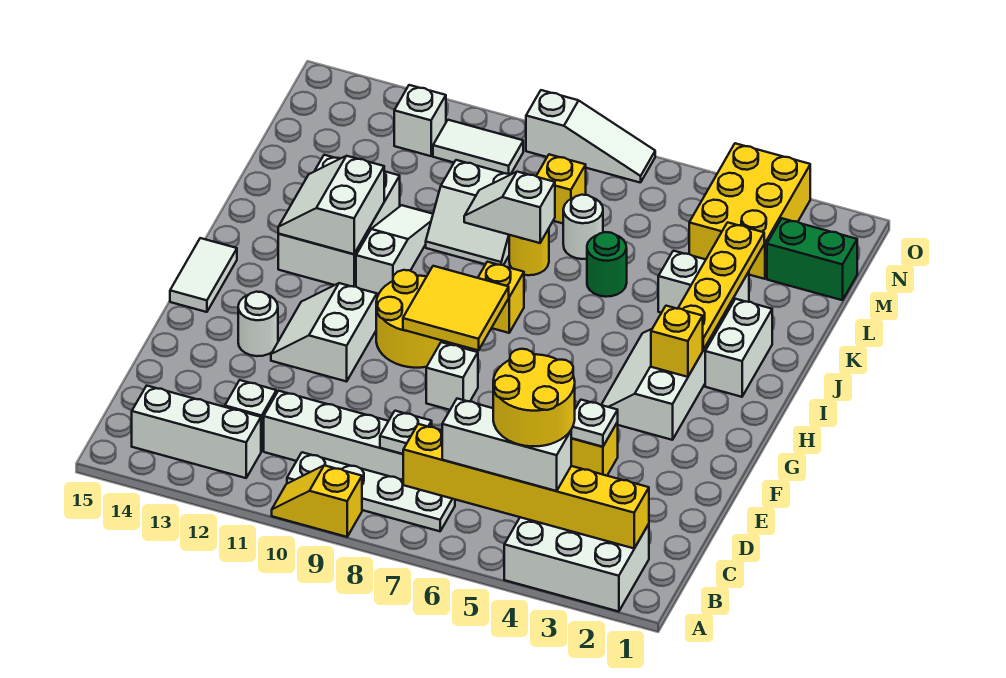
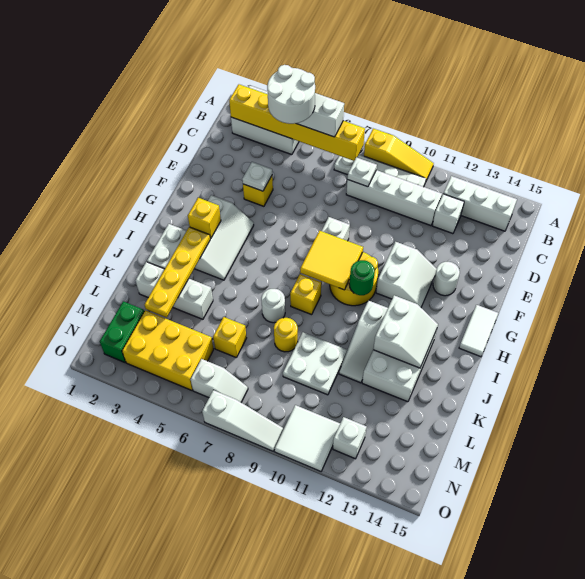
yellow 1x2 slope [272,465,362,537] -> yellow 1x3 slope [364,129,434,181]
yellow 2x2 round brick [493,349,575,446] -> white 2x2 round brick [267,65,315,124]
white 1x2 brick [658,251,749,328] -> white 1x3 brick [135,262,213,319]
green 1x1 round brick [587,232,627,297] -> green 1x1 round brick moved to [349,260,375,295]
white 1x2 slope [464,172,555,243] -> white 1x2 slope moved to [191,359,248,402]
white 2x2 slope [426,160,511,265] -> white 2x2 plate [283,332,347,395]
white 1x1 round brick [563,195,603,259] -> white 1x1 round brick moved to [261,289,285,323]
green 1x2 brick [767,218,857,300] -> green 1x2 brick turned to [100,301,144,362]
yellow 2x3 brick [689,143,810,279] -> yellow 2x3 brick turned to [122,310,214,390]
yellow 1x1 brick [536,154,586,223] -> yellow 1x1 brick moved to [213,317,246,357]
white 1x2 tile [433,120,523,174] -> white 2x2 tile [275,405,340,471]
white 1x3 slope [526,90,655,183] -> white 1x3 slope turned to [202,390,284,451]

